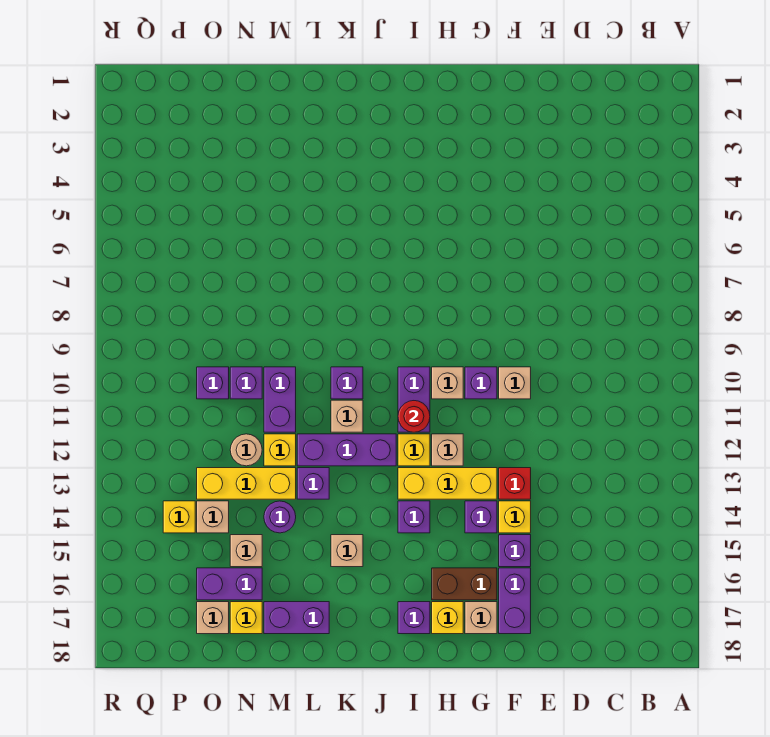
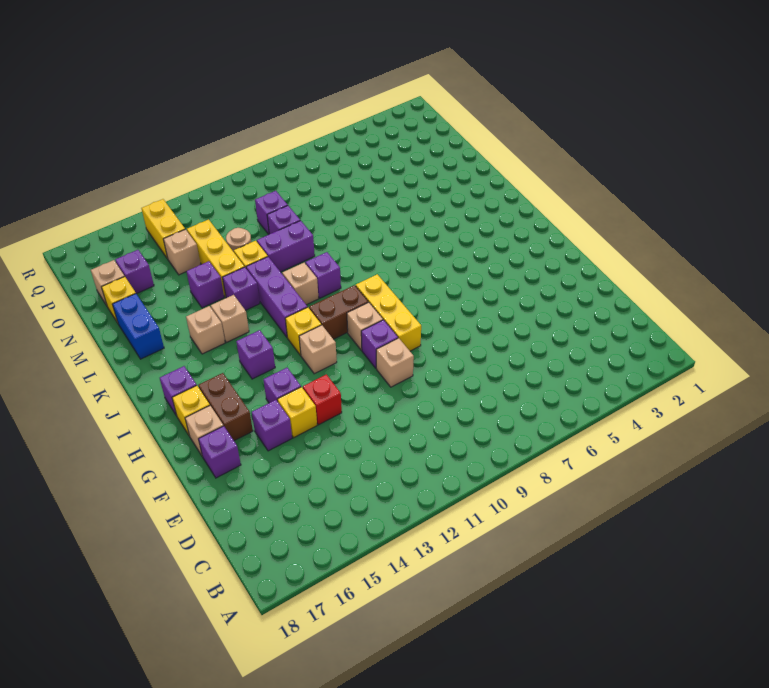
purple 1x2 brick [499,568,531,634] -> purple 1x1 brick [199,426,241,478]
yellow 1x3 brick [398,468,497,499] -> yellow 1x3 brick moved to [356,274,421,351]
purple 1x2 brick [398,367,430,432] -> brown 1x2 brick [309,285,368,339]
red 1x1 round brick [398,401,430,432] -> none
purple 1x2 brick [264,602,329,634] -> blue 1x2 brick [112,294,164,359]
purple 1x1 round brick [264,501,296,533] -> purple 1x1 brick [186,261,224,308]
tan 1x1 brick [230,535,262,567] -> tan 1x1 brick moved to [211,295,249,342]
purple 1x2 brick [197,568,262,600] -> purple 1x1 brick [115,250,154,294]
yellow 1x1 brick [163,501,195,533] -> yellow 1x2 brick [142,199,185,259]

